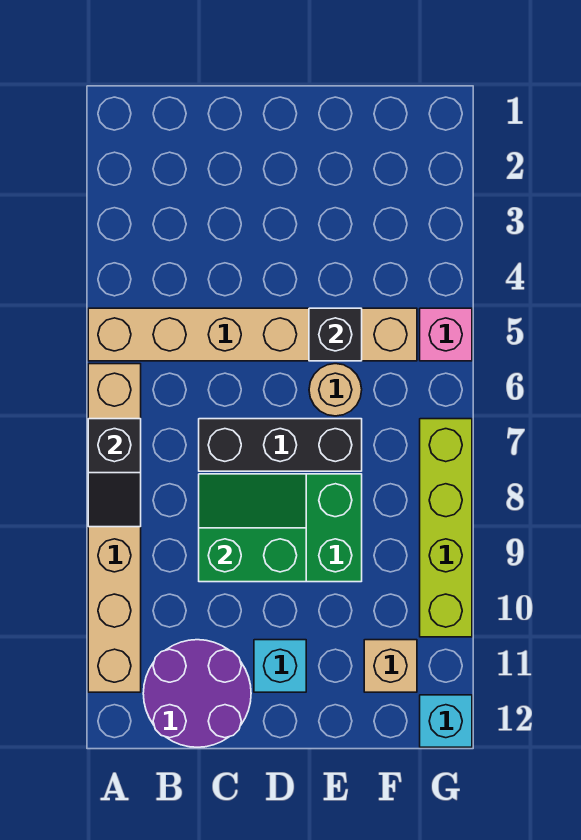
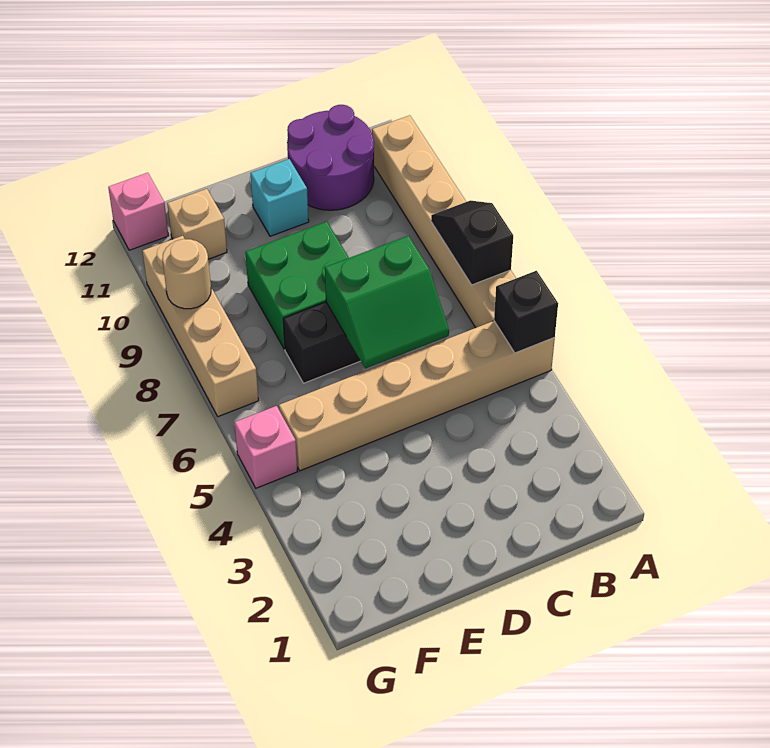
green 2x2 slope [199,474,306,582] -> green 2x2 slope moved to [325,236,449,368]
black 1x1 brick [309,308,362,361] -> black 1x1 brick moved to [494,271,558,353]
tan 1x1 round brick [309,364,362,416] -> tan 1x1 round brick moved to [162,239,211,309]
lime 1x4 brick [420,419,472,637] -> tan 1x4 brick [142,236,259,417]
cyan 1x1 brick [420,695,472,747] -> pink 1x1 brick [108,173,169,250]

